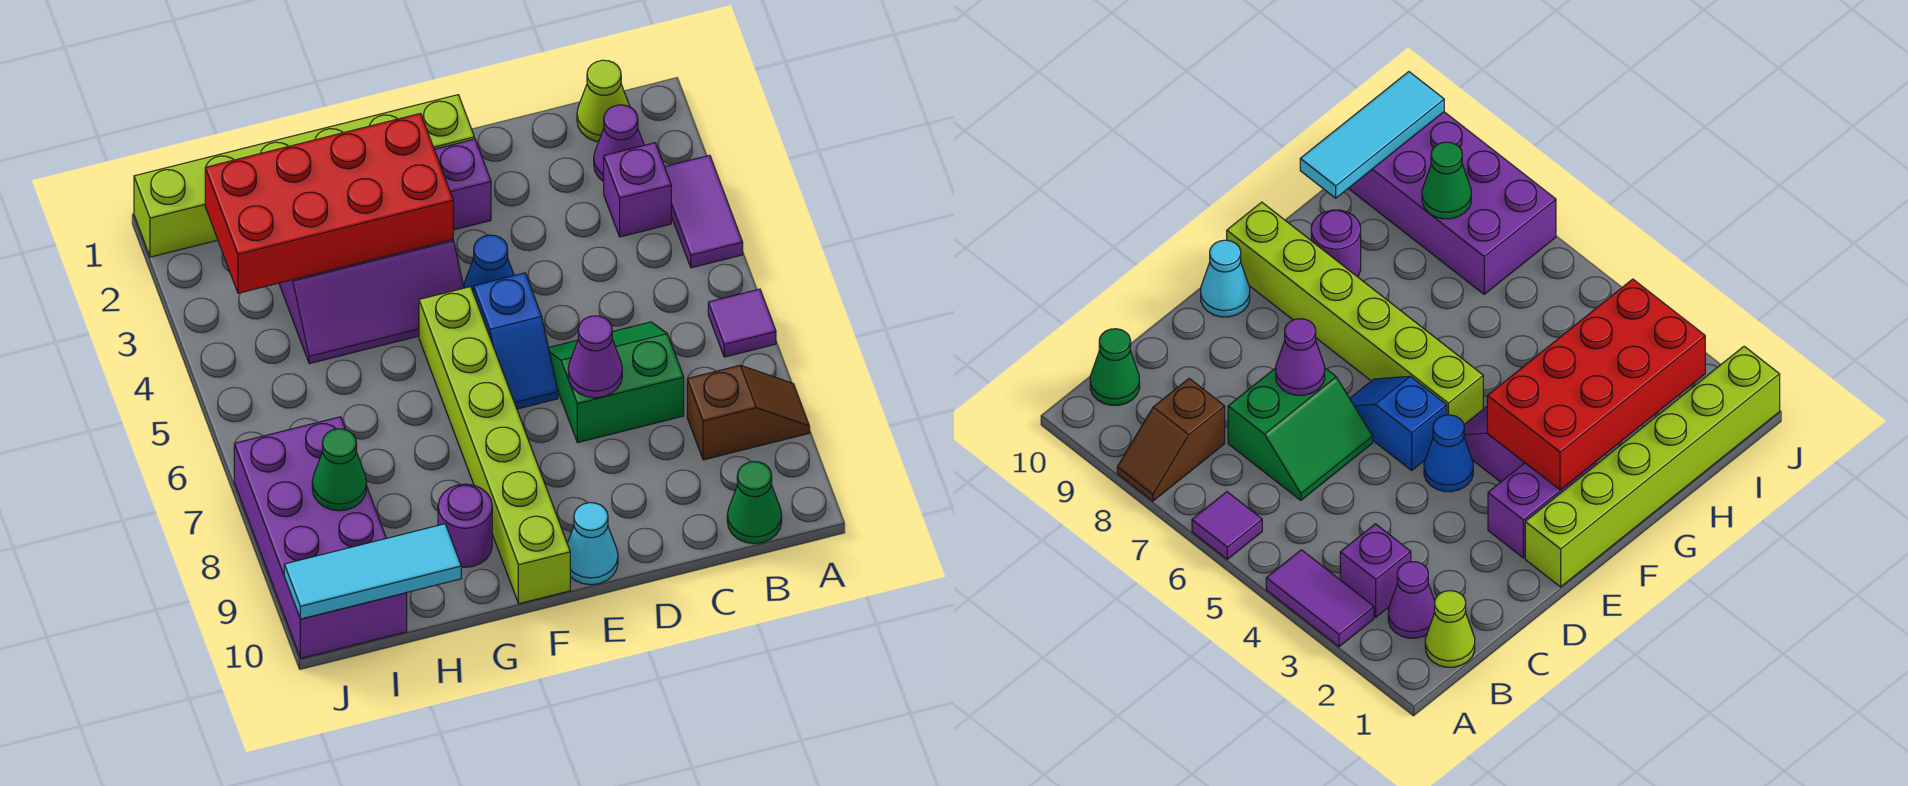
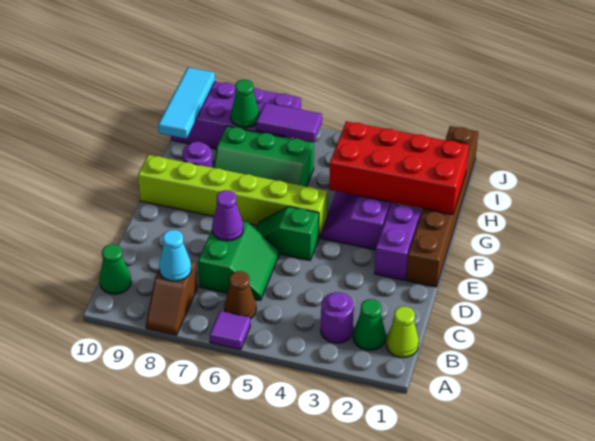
purple 1x2 tile [665,155,743,268] -> purple 1x2 tile moved to [256,103,322,141]
purple 1x1 cone [594,105,644,182] -> green 1x1 cone [353,299,386,350]
purple 1x1 brick [604,143,671,237] -> purple 1x1 round brick [321,292,354,343]
none -> brown 1x1 cone [225,271,256,319]
lime 1x6 brick [134,95,474,257] -> brown 1x6 brick [406,126,478,287]
blue 1x1 cone [464,235,514,291] -> none
blue 1x2 slope [473,273,558,409] -> green 1x2 slope [256,207,319,260]
cyan 1x1 cone [567,503,618,585] -> cyan 1x1 cone moved to [159,230,191,281]
red 2x4 brick [205,114,453,293] -> red 2x4 brick turned to [329,121,469,214]
none -> green 2x3 slope [213,126,314,187]

